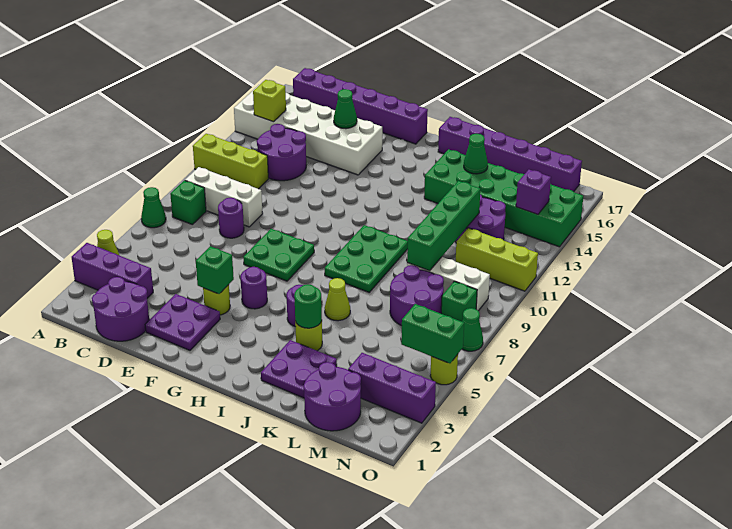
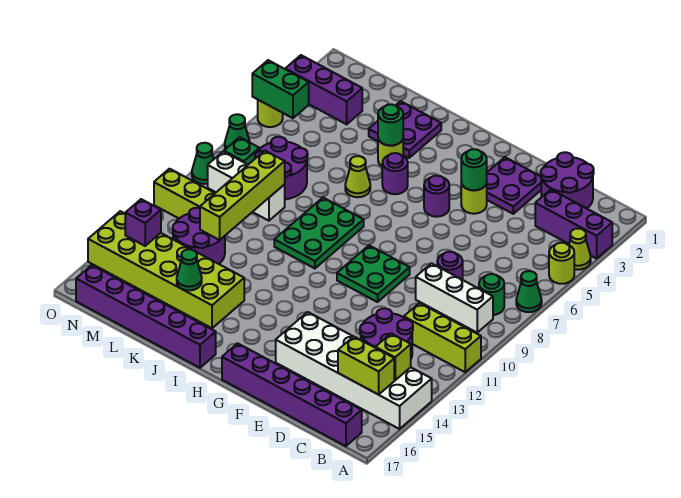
none -> lime 1x1 round brick [549,243,574,284]
green 1x1 brick [170,180,206,224] -> green 1x1 round brick [479,274,504,315]
none -> lime 1x2 brick [338,336,394,395]
green 1x1 cone [334,89,357,129] -> green 1x1 cone moved to [192,143,214,184]
green 1x1 brick [196,246,234,294] -> green 1x1 round brick [461,149,487,190]
green 2x2 plate [243,229,314,281] -> green 2x2 plate moved to [337,245,410,302]
green 2x6 brick [424,149,583,247] -> lime 2x6 brick [88,211,244,328]
purple 2x2 round brick [304,362,361,431] -> none
green 1x4 brick [407,181,480,271] -> lime 1x4 brick [200,151,285,240]

